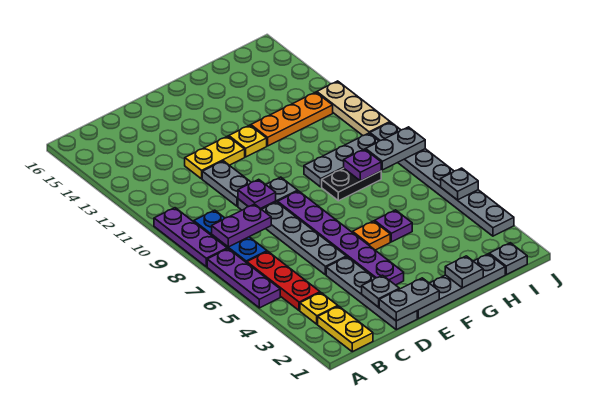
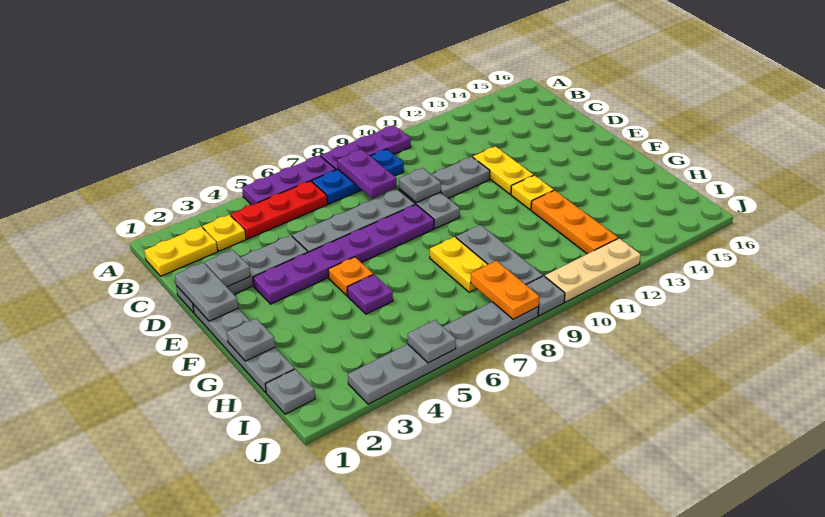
purple 1x1 plate [238,179,276,209] -> grey 1x1 plate [399,168,441,203]
black 1x2 plate [322,168,381,201] -> yellow 1x2 plate [430,237,488,292]
purple 1x1 plate [344,149,381,181] -> none
grey 1x2 plate [366,127,425,170] -> orange 1x2 plate [471,261,539,319]

